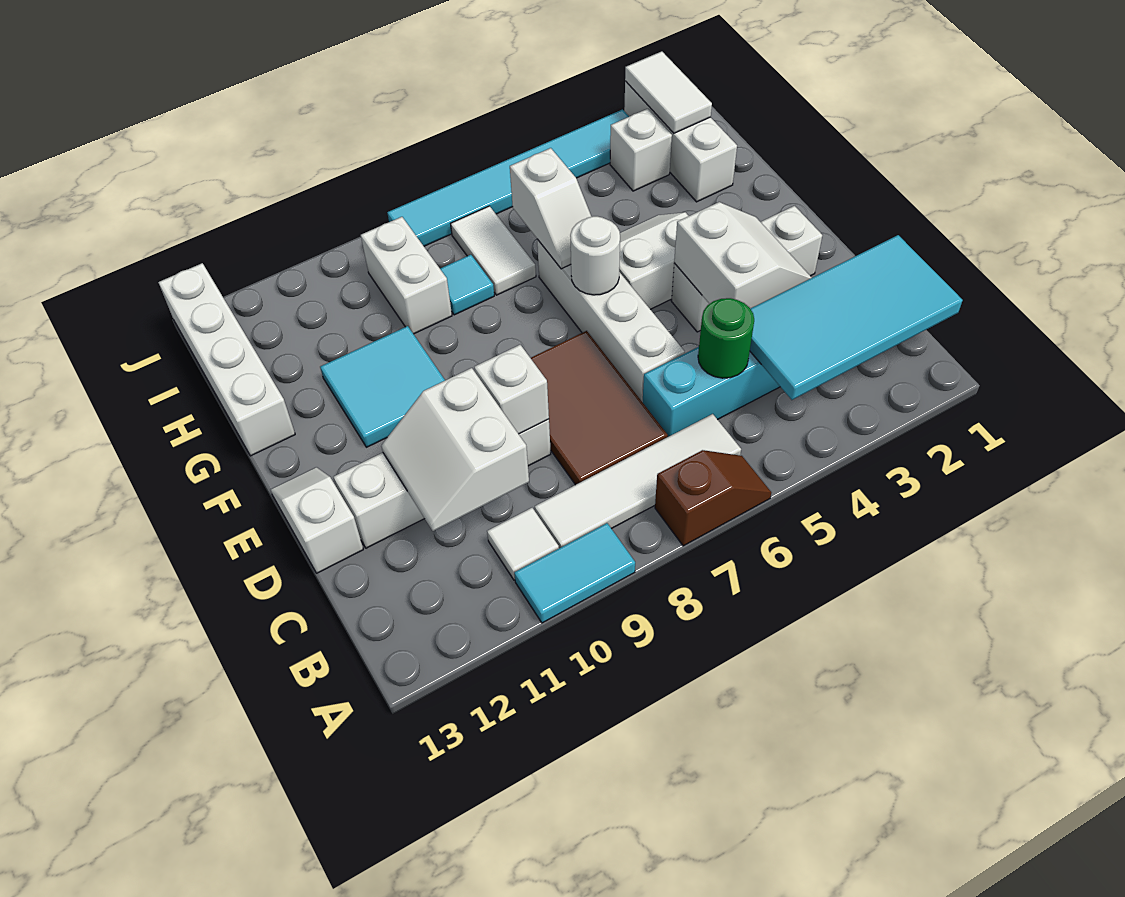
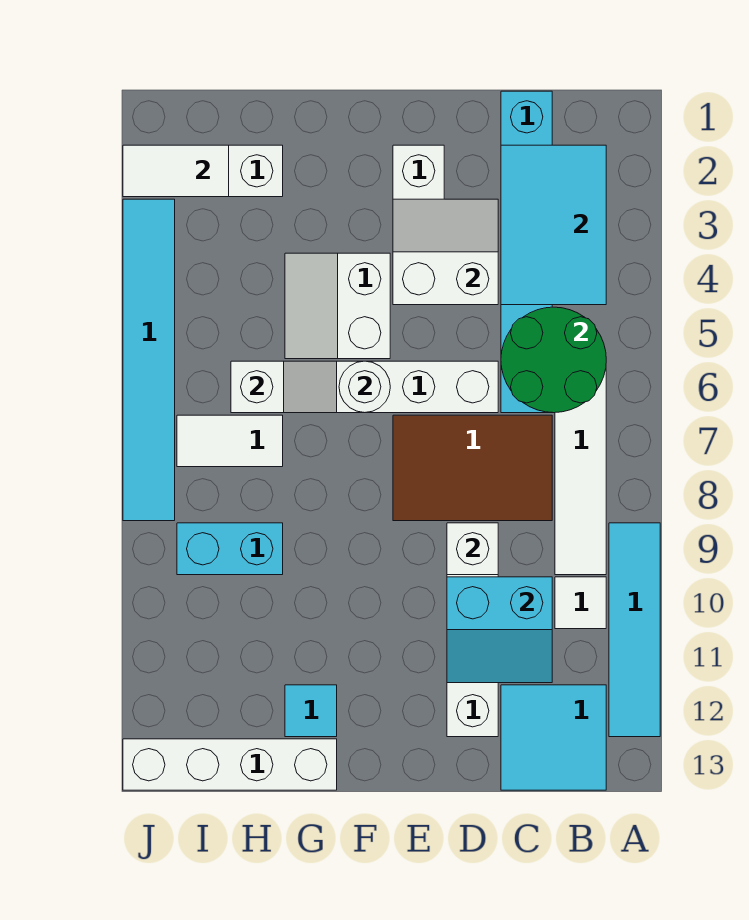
brown 1x2 slope [655,450,771,546] -> none
cyan 1x2 tile [514,523,635,623] -> cyan 1x4 tile [609,523,660,737]
cyan 2x4 tile [750,235,963,400] -> cyan 2x3 tile [501,145,606,305]
green 1x1 round brick [698,298,754,378] -> green 2x2 round brick [501,307,606,413]
white 2x2 slope [381,368,529,531] -> cyan 2x2 slope [447,577,552,683]
white 1x2 slope [271,467,363,573] -> none
cyan 2x2 tile [320,326,445,447] -> cyan 2x2 tile moved to [501,685,606,790]
cyan 1x1 tile [440,255,494,315] -> cyan 1x1 tile moved to [285,685,337,737]
white 1x2 brick [361,217,452,334] -> cyan 1x2 brick [177,523,283,575]
white 1x1 brick [610,109,672,191] -> none

